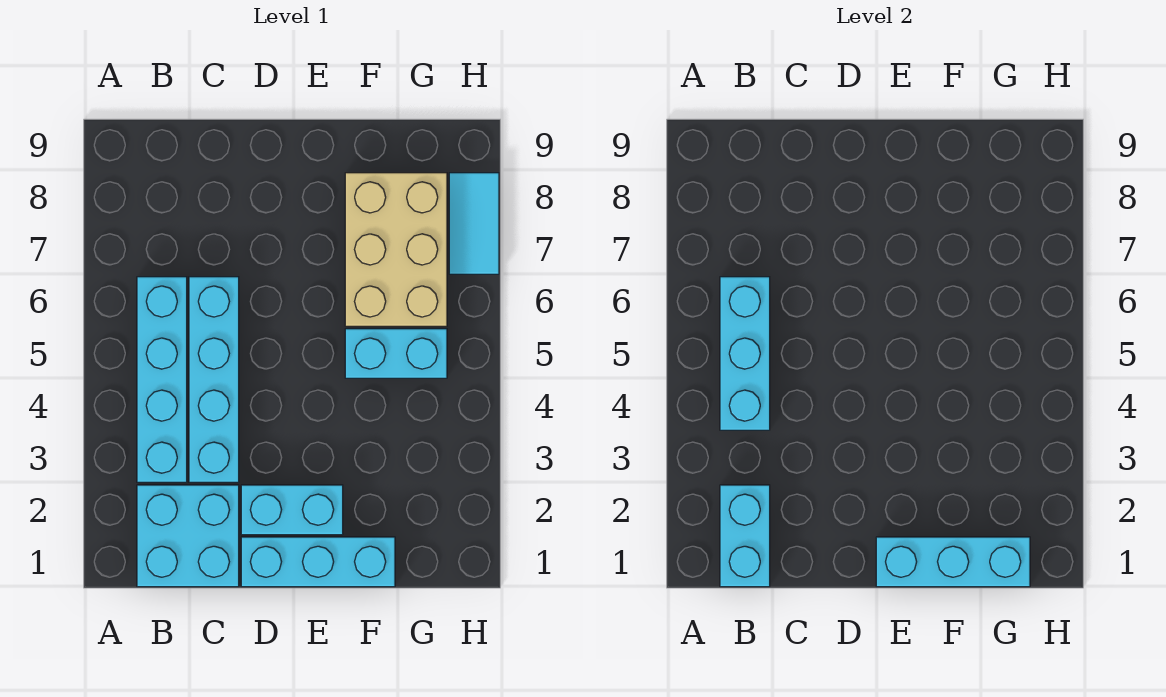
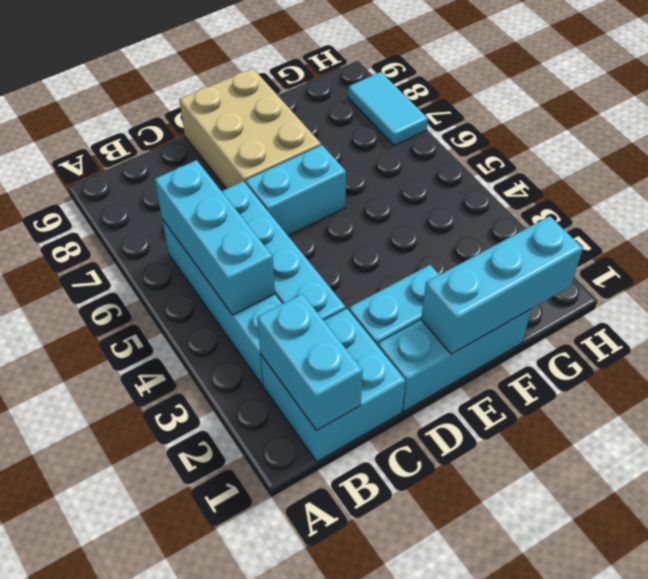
cyan 1x2 brick [345,329,447,378] -> cyan 1x2 brick moved to [245,145,346,236]
tan 2x3 brick [345,173,447,326] -> tan 2x3 brick moved to [179,68,321,189]

